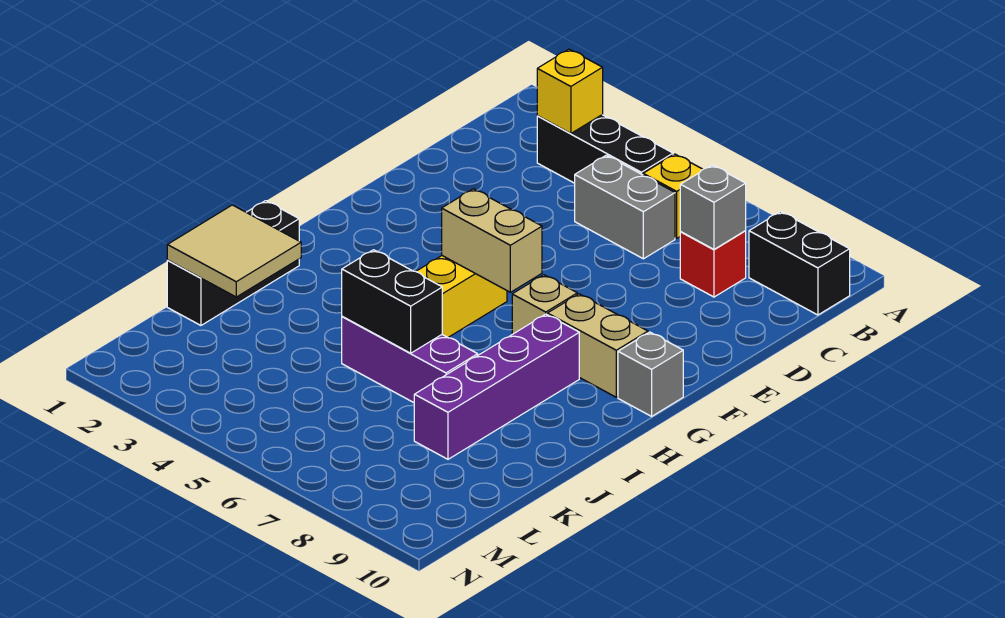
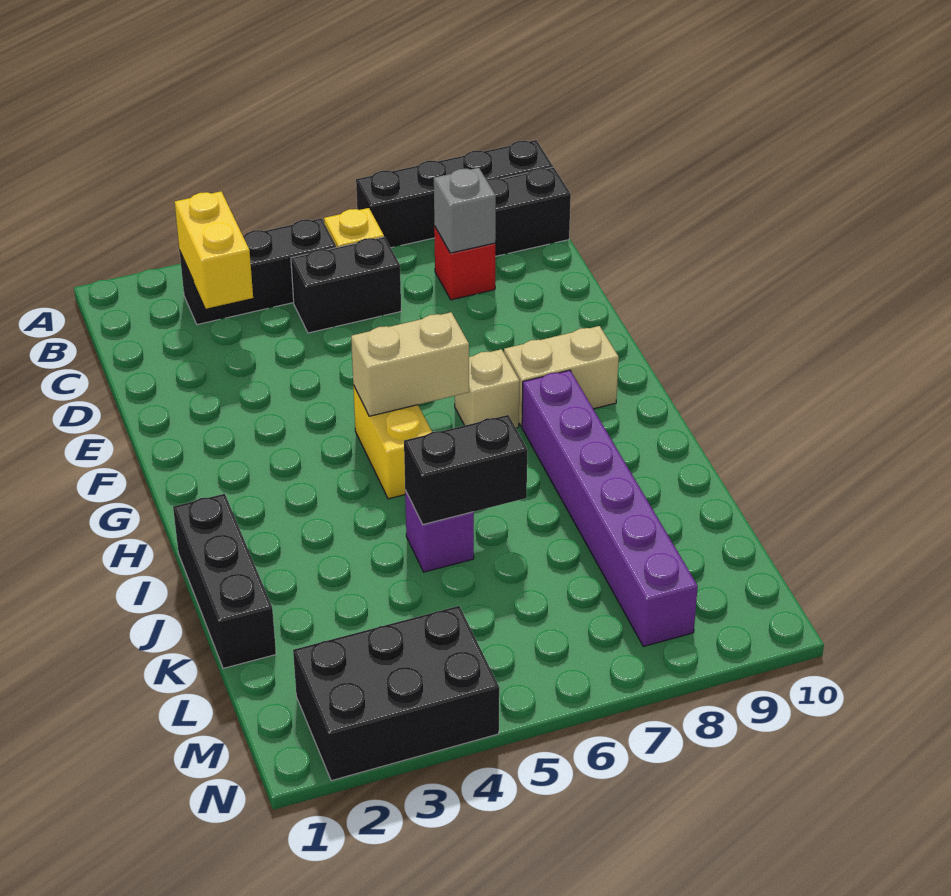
none -> black 1x4 brick [356,140,553,248]
yellow 1x1 brick [537,49,603,133] -> yellow 1x2 brick [175,191,253,309]
grey 1x2 brick [575,155,675,259] -> black 1x2 brick [291,237,401,333]
grey 1x1 brick [618,332,683,416] -> none
purple 1x4 brick [414,314,579,459] -> purple 1x6 brick [522,370,698,646]
tan 2x2 tile [167,205,301,297] -> none
purple 1x3 brick [342,316,478,403] -> purple 1x1 brick [405,491,474,572]
none -> black 2x3 brick [293,606,499,781]

